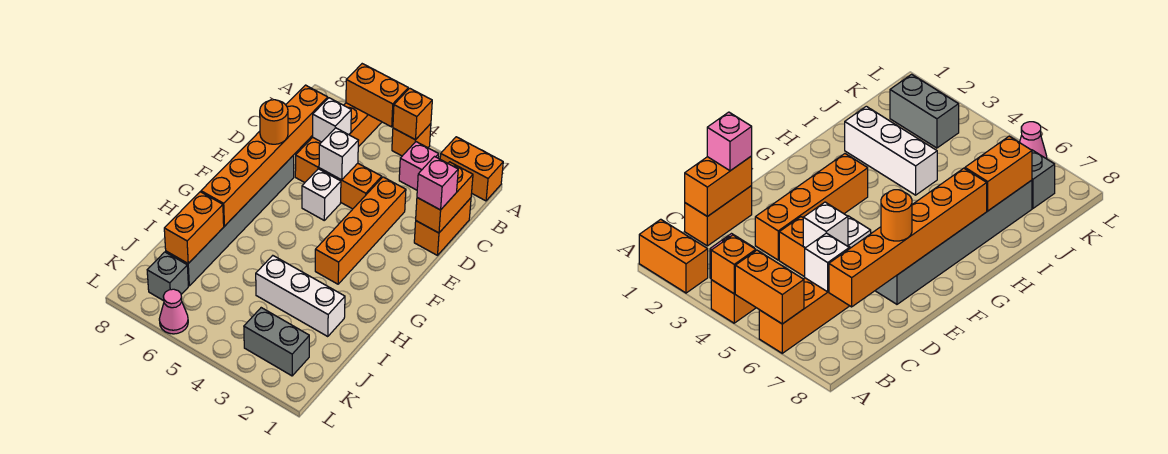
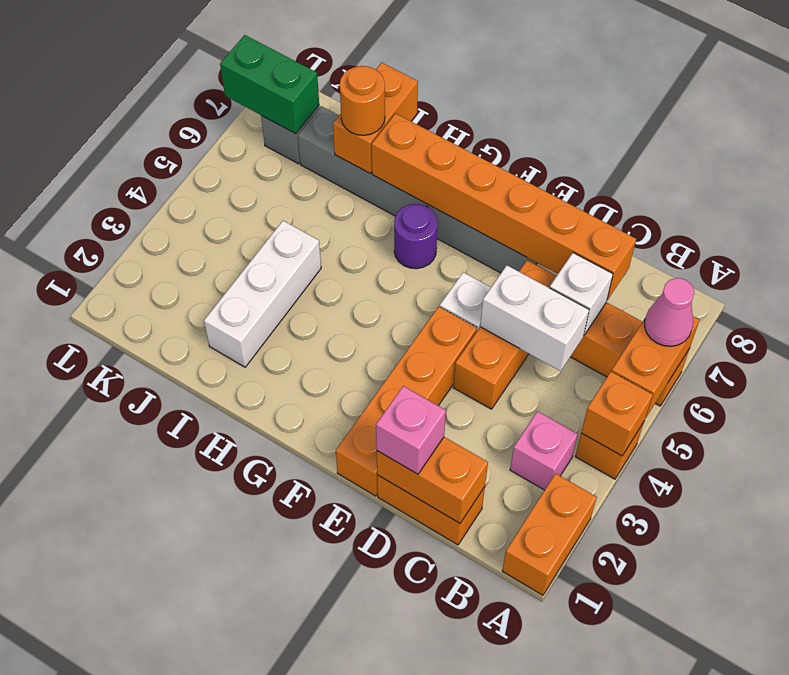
orange 1x4 brick [315,177,406,284] -> orange 1x4 brick turned to [336,307,477,496]
white 1x1 brick [319,128,359,180] -> white 1x2 brick [480,265,589,371]
orange 1x1 round brick [260,100,288,144] -> orange 1x1 round brick moved to [340,66,385,135]
none -> purple 1x1 round brick [394,204,438,269]
orange 1x2 brick [164,192,224,264] -> orange 1x2 brick turned to [333,63,418,173]
grey 1x2 brick [244,308,309,376] -> none
none -> green 1x2 brick [220,35,319,134]
pink 1x1 cone [159,289,188,334] -> pink 1x1 cone moved to [645,278,694,346]

